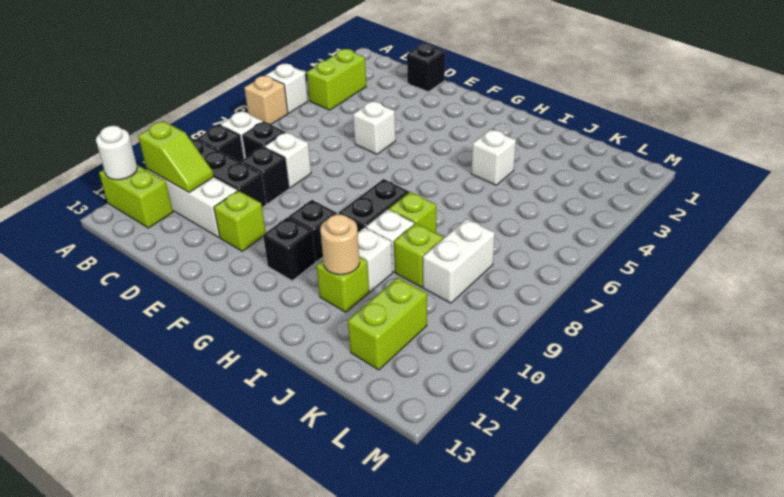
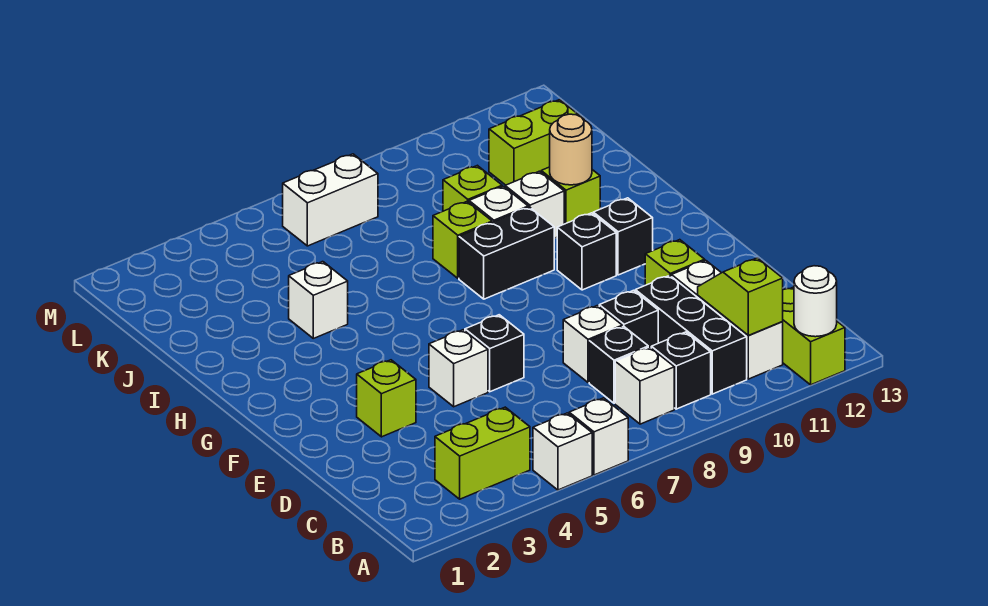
tan 1x1 brick [244,76,288,124] -> white 1x1 brick [569,398,628,475]
black 1x1 brick [407,43,445,92] -> black 1x1 brick moved to [465,315,524,392]
none -> lime 1x1 brick [357,360,416,437]
white 1x2 brick [423,219,495,303] -> white 1x2 brick moved to [283,154,378,246]

